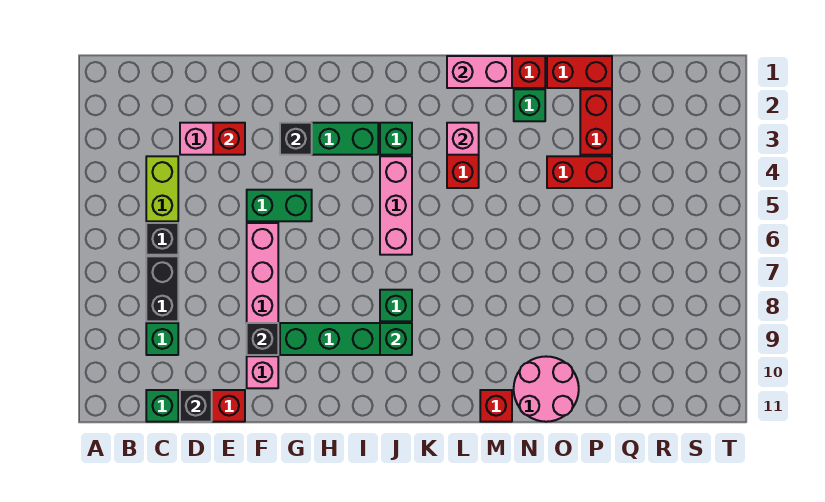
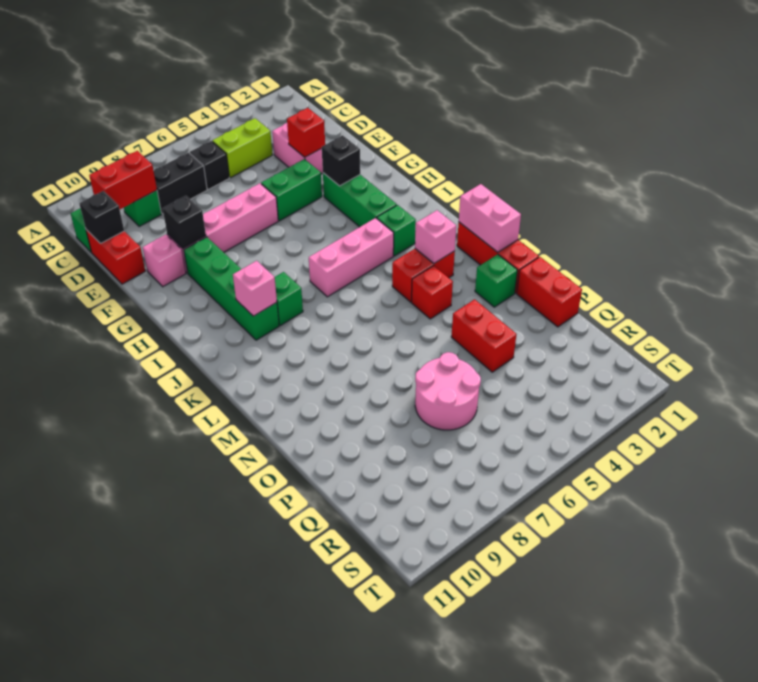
green 1x2 brick [247,190,312,221] -> green 1x2 brick turned to [261,159,322,221]
green 1x1 brick [380,323,412,355] -> pink 1x1 brick [233,261,277,316]
red 1x1 brick [480,390,512,422] -> red 1x1 brick moved to [412,266,453,319]
pink 2x2 round brick [514,356,579,422] -> pink 2x2 round brick moved to [415,352,481,430]
red 1x2 brick [580,89,612,155] -> red 1x2 brick moved to [89,151,157,209]

